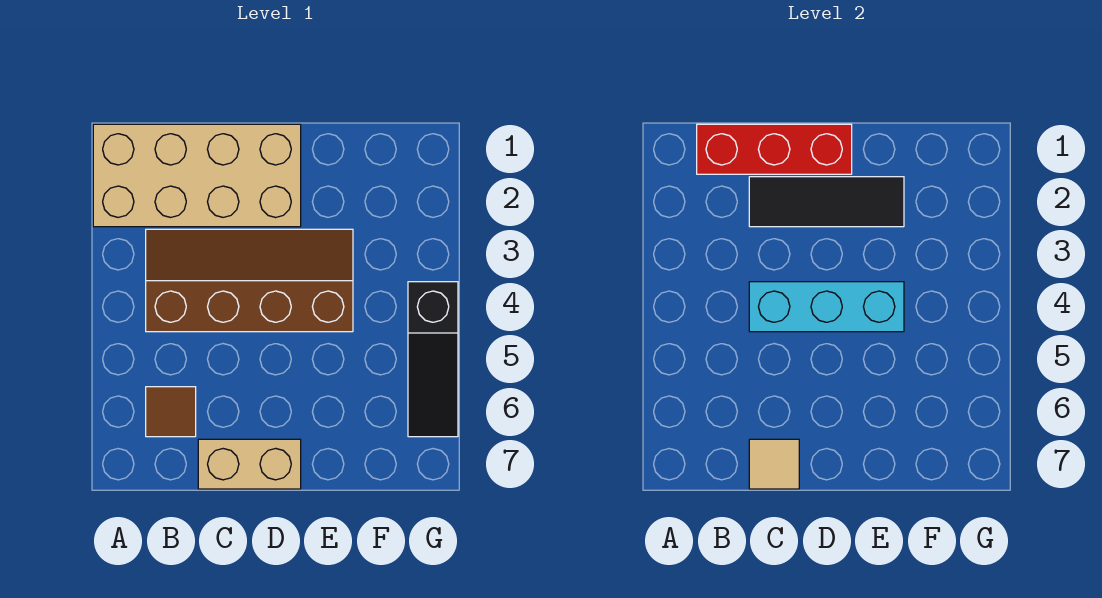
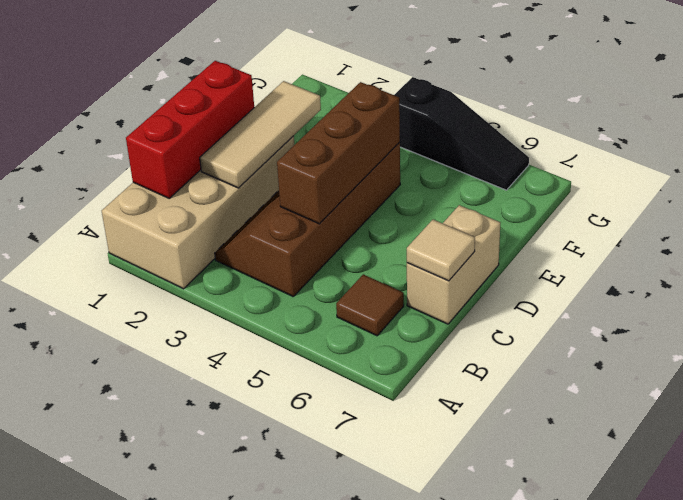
black 1x3 tile [749,177,904,227] -> tan 1x3 tile [200,81,321,188]
cyan 1x3 brick [749,282,904,332] -> brown 1x3 brick [277,82,400,224]

